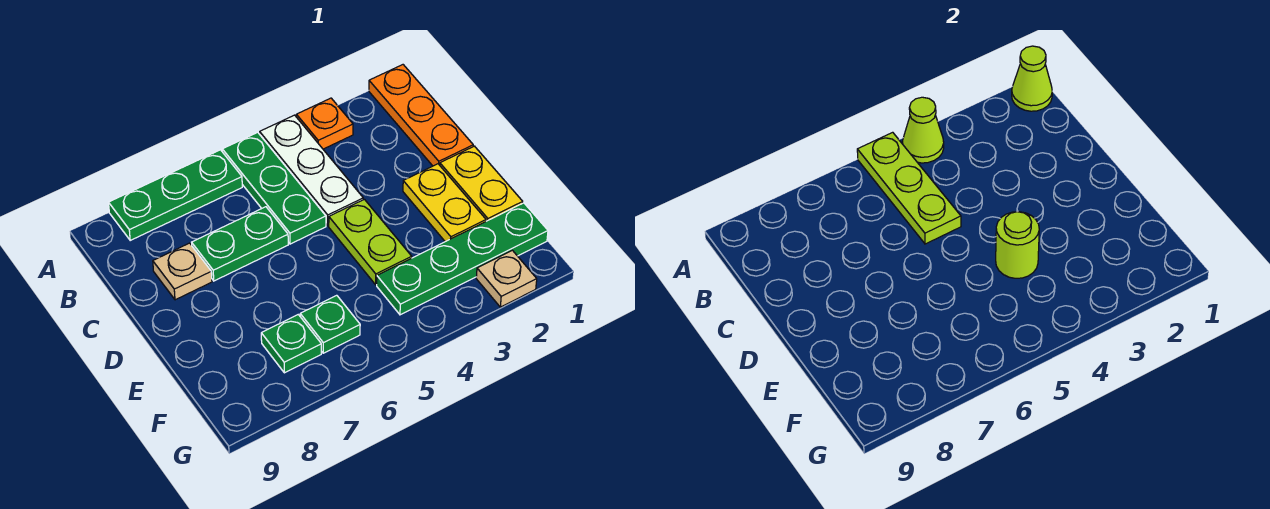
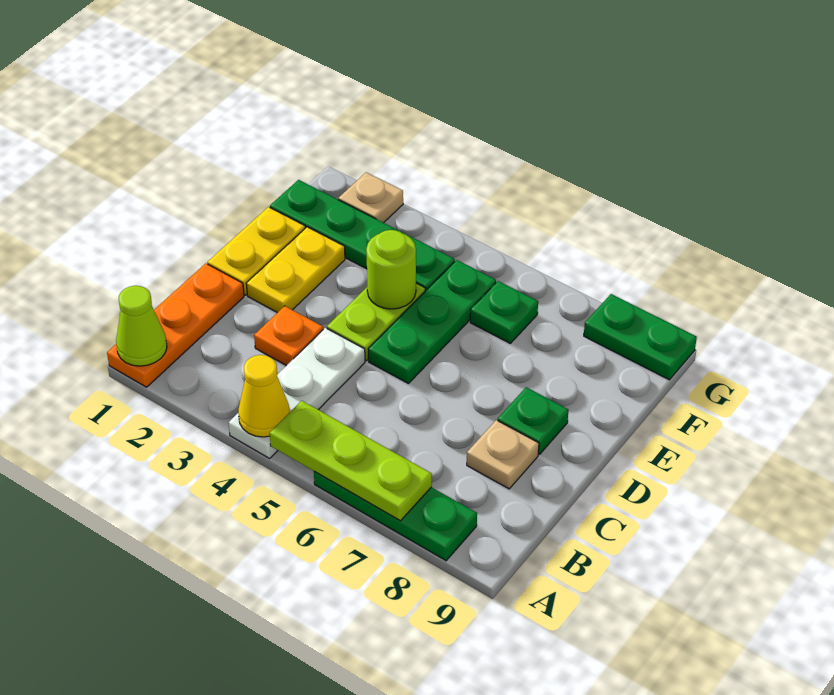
orange 1x1 plate [296,98,353,149] -> orange 1x1 plate moved to [254,306,323,366]
lime 1x1 cone [903,97,944,163] -> yellow 1x1 cone [238,355,290,437]
green 1x3 plate [222,132,326,244] -> green 1x3 plate moved to [368,260,496,384]
lime 1x3 plate [857,132,961,244] -> lime 1x3 plate turned to [270,401,432,521]
green 1x2 plate [192,207,288,281] -> green 1x2 plate moved to [584,294,697,380]
green 1x1 plate [261,315,321,373] -> green 1x1 plate moved to [498,387,568,455]

